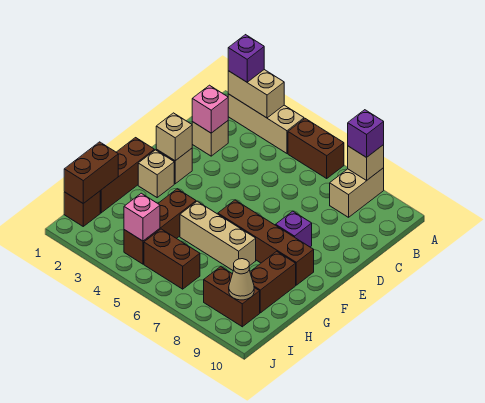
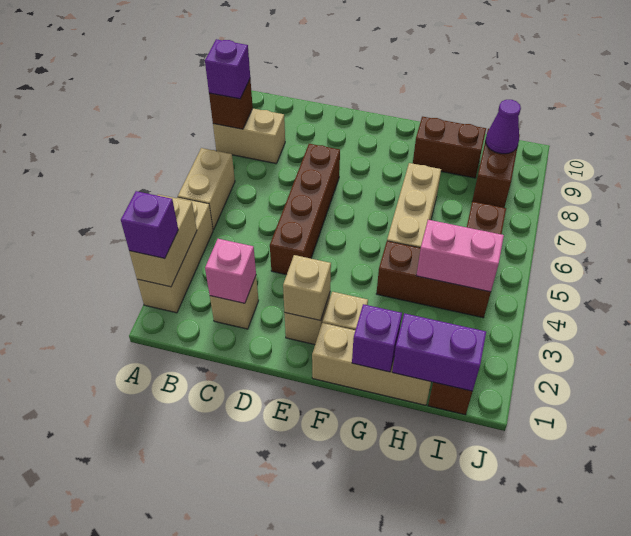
brown 1x2 brick [288,119,344,178] -> tan 1x2 brick [178,148,235,230]
tan 1x1 brick [348,145,384,180] -> brown 1x1 brick [209,79,253,129]
purple 1x1 brick [276,211,312,247] -> purple 1x1 brick moved to [352,304,402,372]
brown 1x3 brick [100,138,154,213] -> tan 1x3 brick [312,323,431,405]
brown 1x4 brick [218,200,314,285] -> brown 1x4 brick moved to [270,144,340,275]
brown 1x2 brick [64,142,118,204] -> purple 1x2 brick [392,313,486,391]
pink 1x1 brick [124,193,160,241] -> pink 1x2 brick [416,220,504,292]
tan 1x1 cone [229,259,254,300] -> purple 1x1 cone [486,100,521,154]

